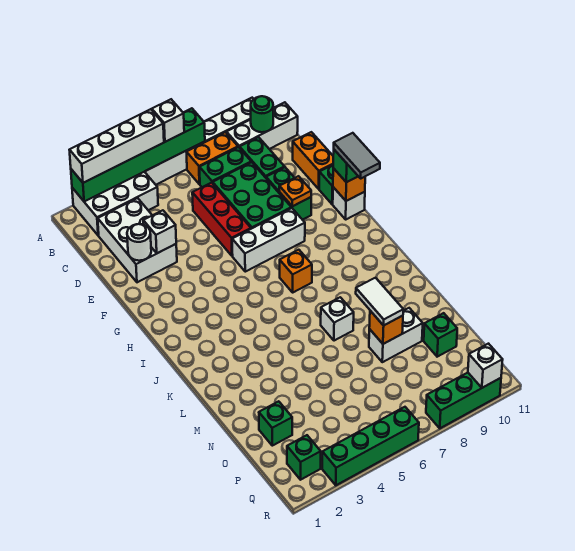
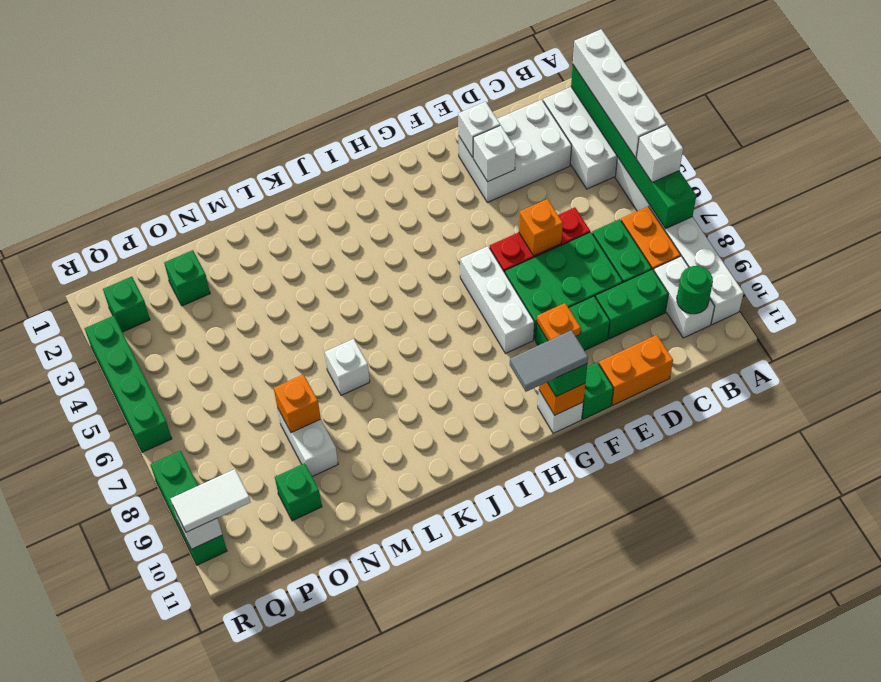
white 1x3 brick [227,102,298,149] -> white 1x2 brick [654,256,715,338]
white 1x1 round brick [127,224,151,261] -> white 1x1 brick [458,102,500,157]
orange 1x1 brick [280,250,312,292] -> orange 1x1 brick moved to [519,199,563,256]
white 1x2 tile [356,278,403,326] -> white 1x2 tile moved to [171,469,250,532]

